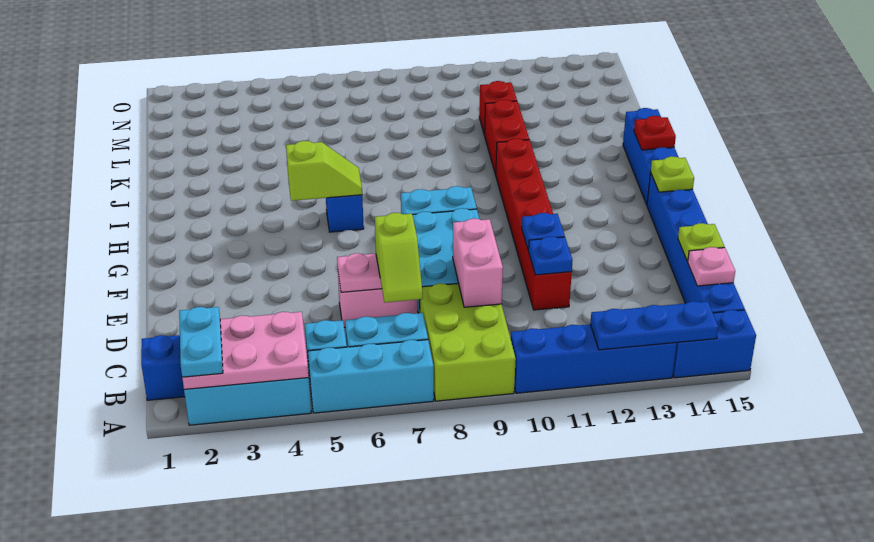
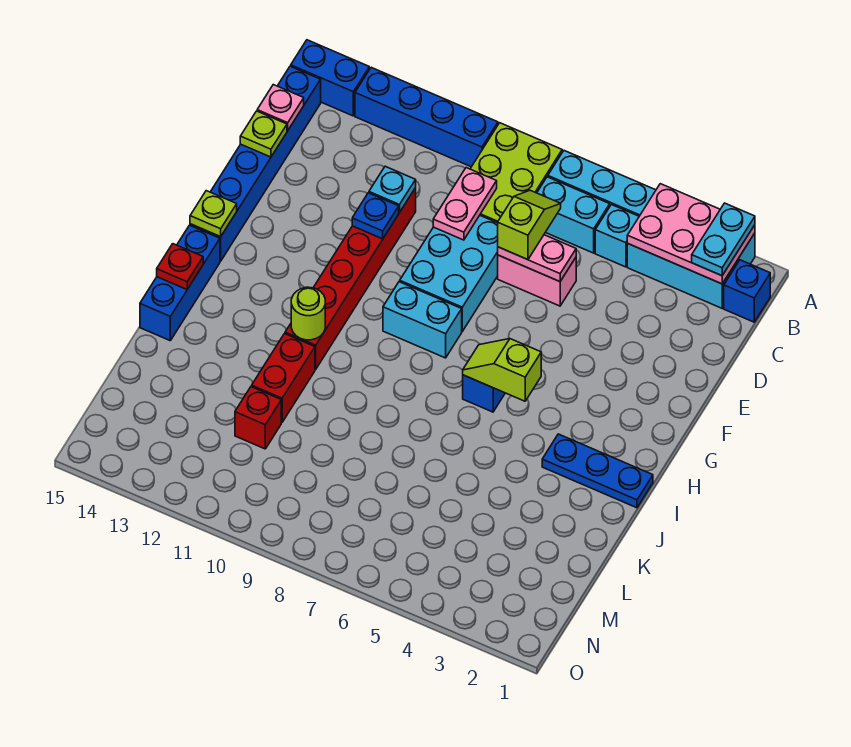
blue 1x3 plate [590,301,718,350] -> blue 1x3 plate moved to [542,434,653,508]
pink 1x2 brick [453,219,503,307] -> pink 1x2 plate [433,168,497,240]
blue 1x1 plate [528,236,573,275] -> cyan 1x1 plate [369,166,416,213]
none -> lime 1x1 round brick [291,287,325,340]

